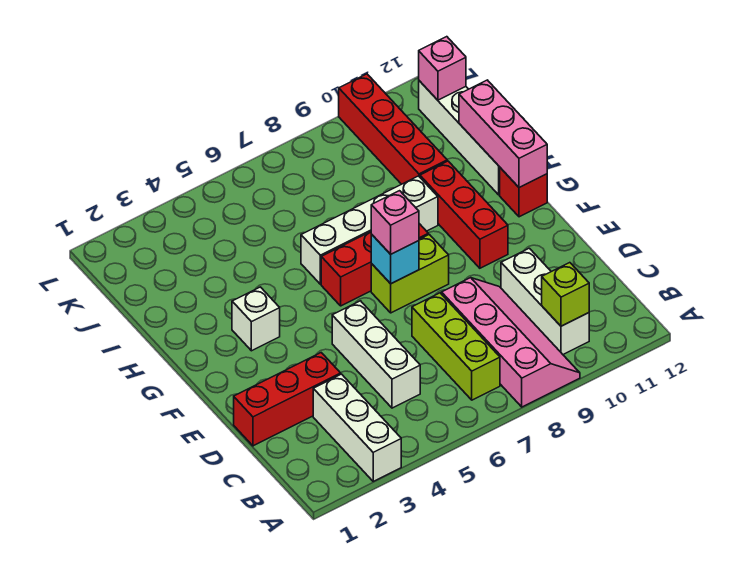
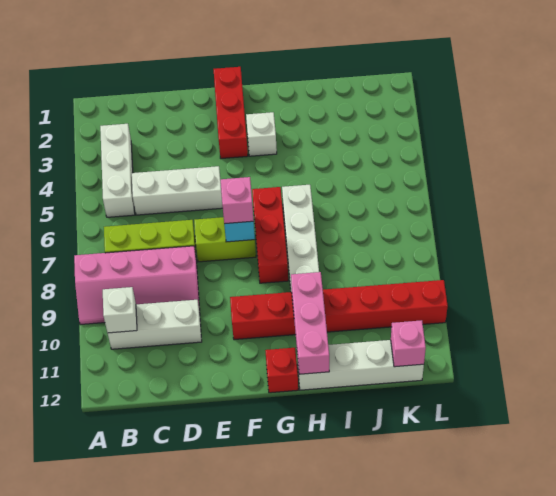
white 1x3 brick [313,374,401,481] -> white 1x3 brick turned to [100,124,135,217]
lime 1x1 brick [542,263,589,326] -> white 1x1 brick [103,287,137,333]
red 1x3 brick [234,353,341,446] -> red 1x3 brick moved to [214,67,248,159]
lime 1x2 brick [371,234,449,313] -> lime 1x2 brick turned to [194,217,256,262]
pink 1x3 brick [459,80,547,187] -> pink 1x3 brick turned to [291,272,329,374]

